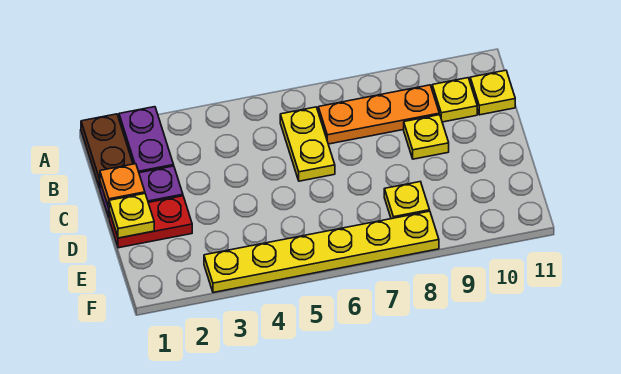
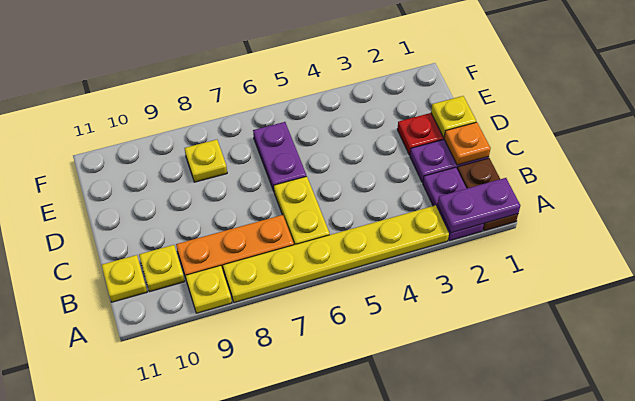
none -> purple 1x2 plate [437,178,520,233]
yellow 1x1 plate [404,115,449,159] -> yellow 1x1 plate moved to [186,266,232,313]
none -> purple 1x2 plate [253,122,306,191]
yellow 1x6 plate [204,211,439,293] -> yellow 1x6 plate moved to [223,205,449,303]

